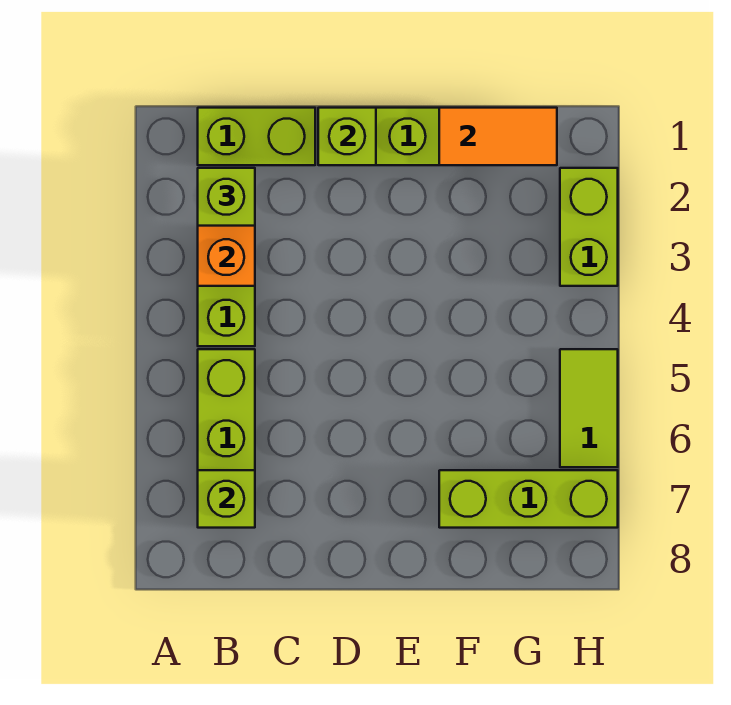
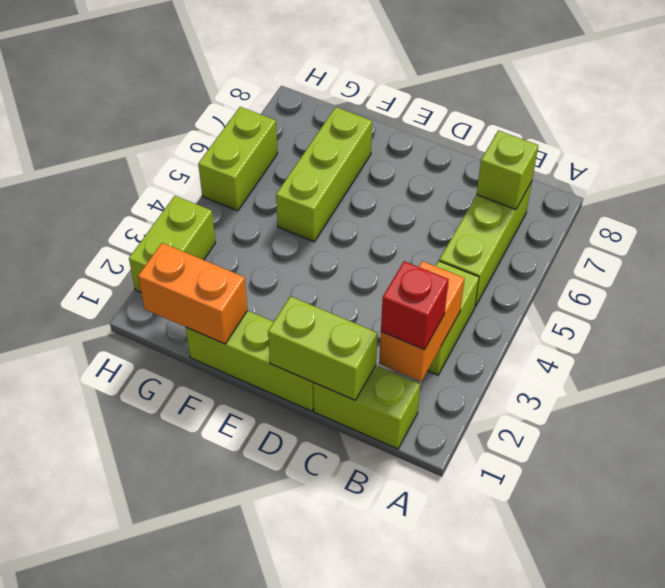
lime 1x1 brick [198,168,255,226] -> red 1x1 brick [381,261,448,350]
lime 1x1 brick [318,108,376,165] -> lime 1x2 brick [268,296,378,400]
orange 1x2 tile [439,108,557,165] -> orange 1x2 brick [138,243,248,344]
lime 1x3 brick [439,470,618,528] -> lime 1x3 brick turned to [276,107,372,242]
lime 1x2 tile [560,349,618,467] -> lime 1x2 brick [198,107,277,211]

